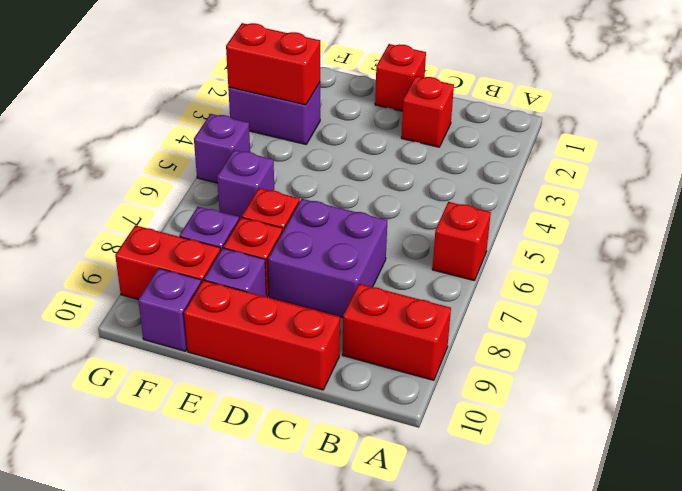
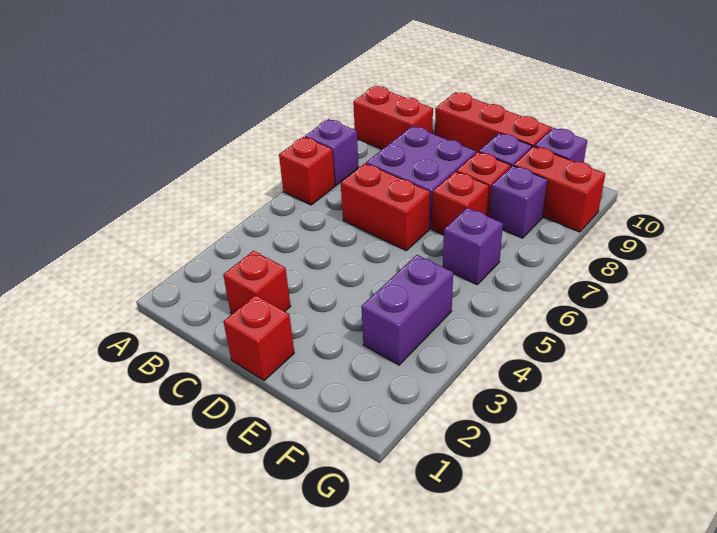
purple 1x2 brick [228,83,320,144] -> purple 1x2 brick turned to [361,255,453,365]
red 1x2 brick [226,23,320,105] -> red 1x2 brick moved to [341,163,430,250]
purple 1x1 brick [194,114,250,183] -> purple 1x1 brick moved to [305,119,359,185]

